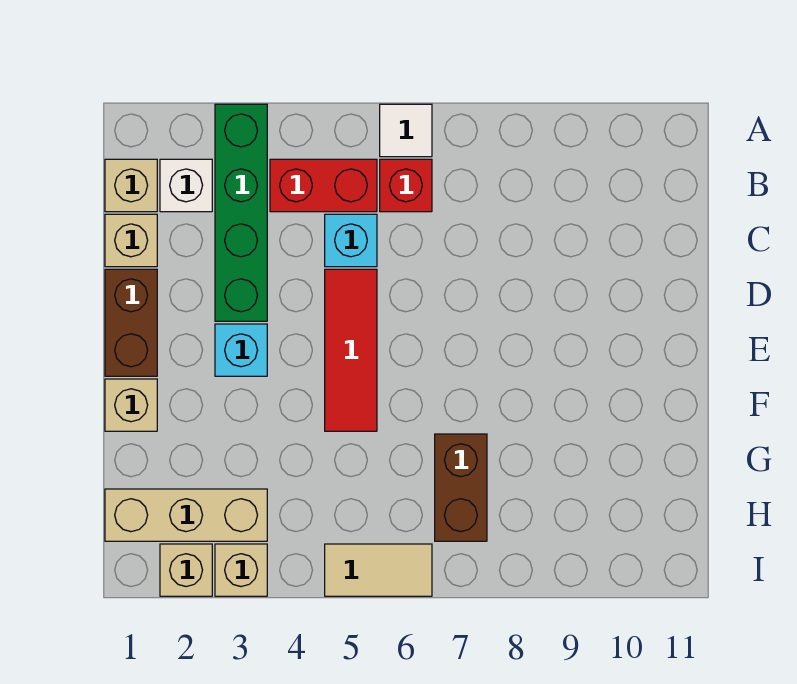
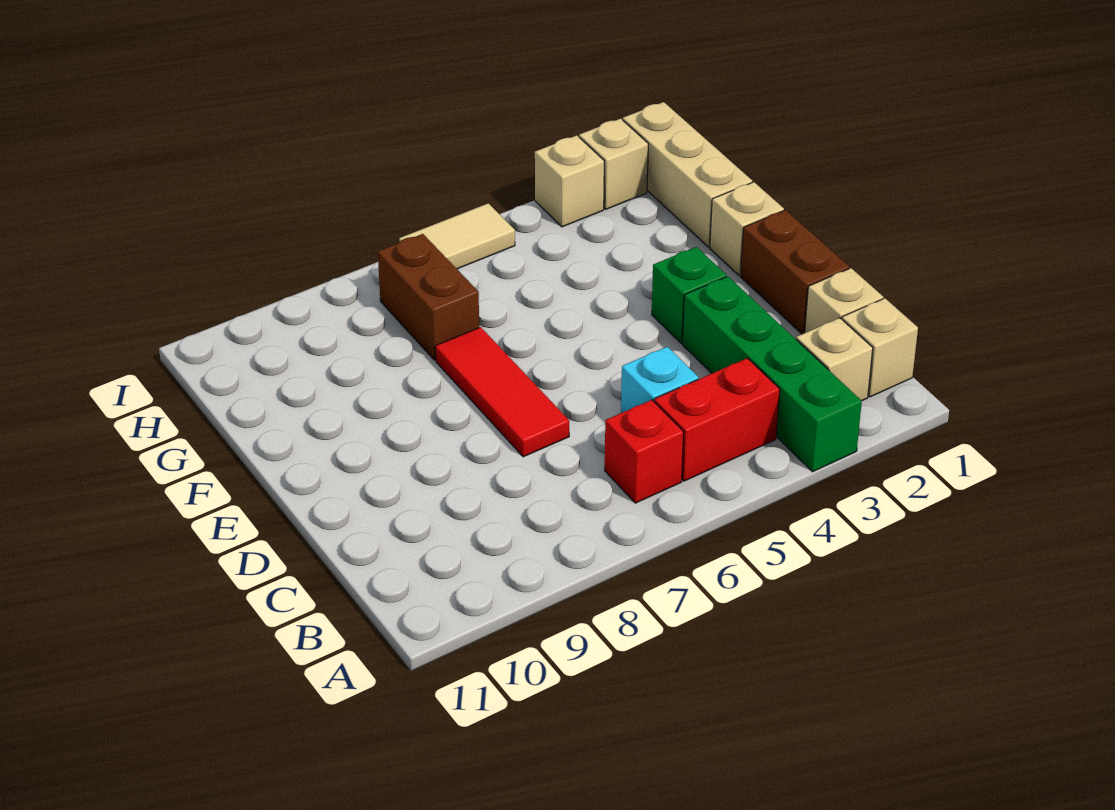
white 1x1 tile [380,104,432,157] -> none
white 1x1 brick [160,159,212,212] -> tan 1x1 brick [796,318,873,401]
red 1x3 tile [325,269,377,431] -> red 1x3 tile moved to [435,327,569,457]
cyan 1x1 brick [215,324,267,376] -> green 1x1 brick [652,247,727,343]
tan 1x3 brick [105,489,267,541] -> tan 1x3 brick turned to [623,102,752,247]

